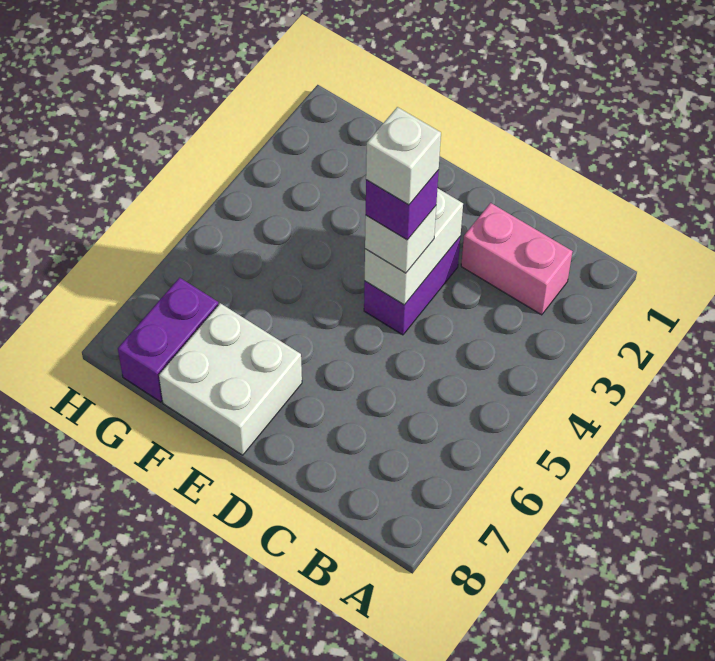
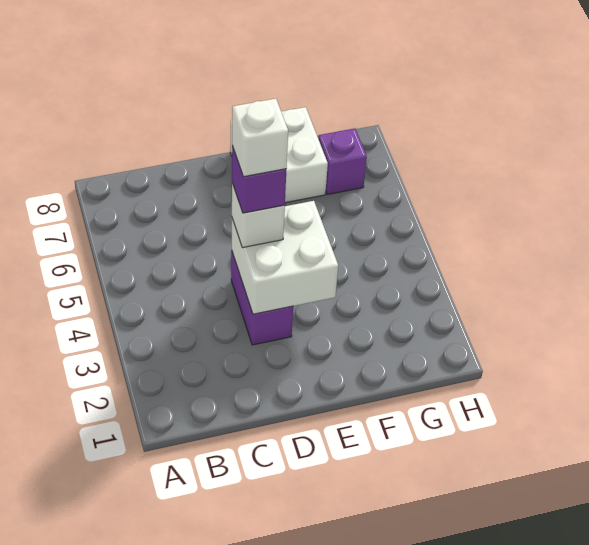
pink 1x2 brick [461,203,572,315] -> none
white 1x2 brick [365,188,463,305] -> white 2x2 brick [232,201,338,314]
purple 1x2 brick [118,278,218,402] -> purple 1x1 brick [319,129,367,194]

